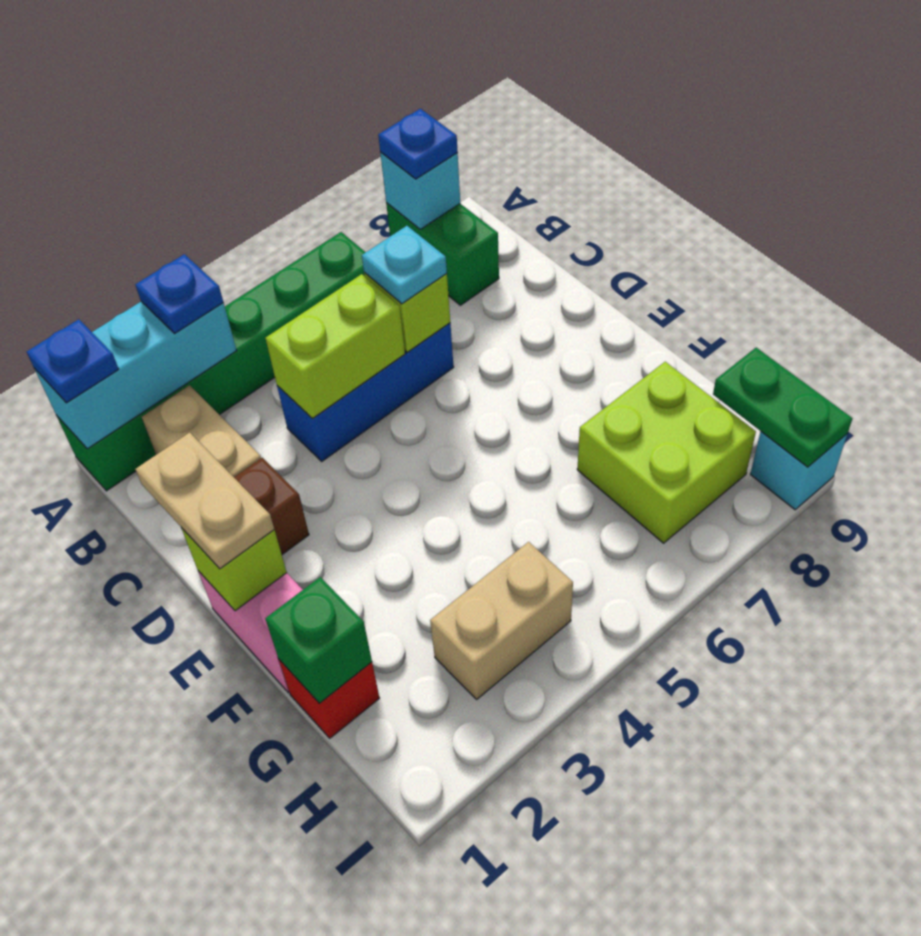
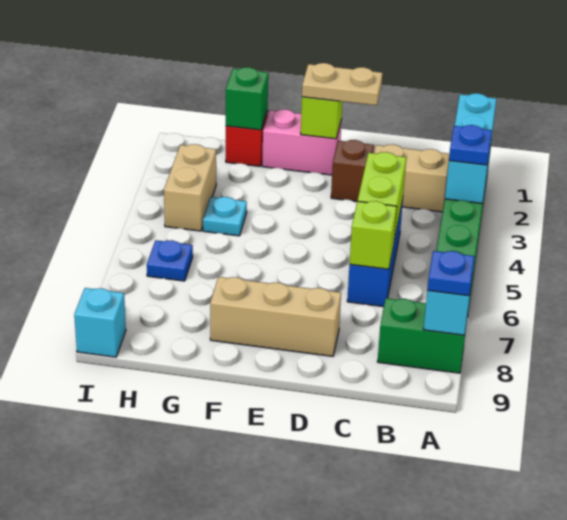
blue 1x1 plate [27,319,119,403] -> blue 1x1 plate moved to [147,240,193,281]
cyan 1x1 plate [362,226,447,304] -> cyan 1x1 plate moved to [203,197,247,236]
none -> tan 1x3 brick [210,277,341,356]
lime 2x2 brick [577,362,756,543] -> none
green 1x2 plate [713,348,852,467] -> none

